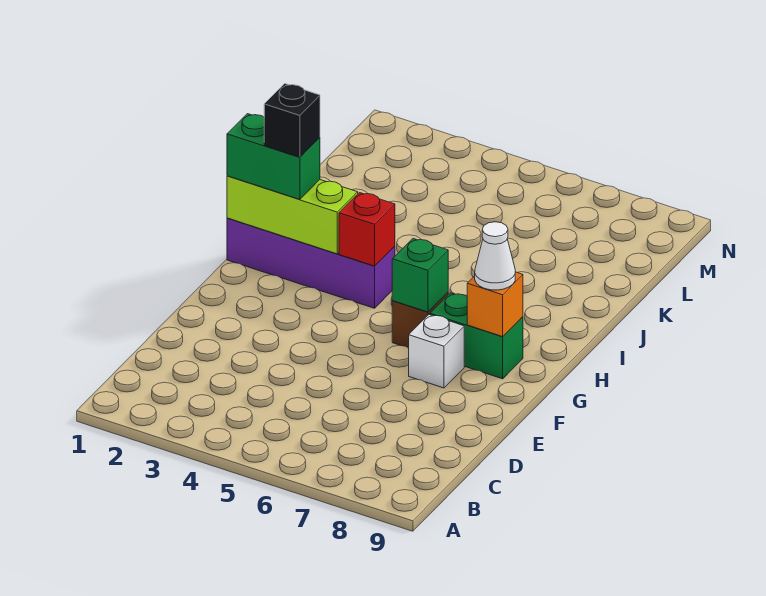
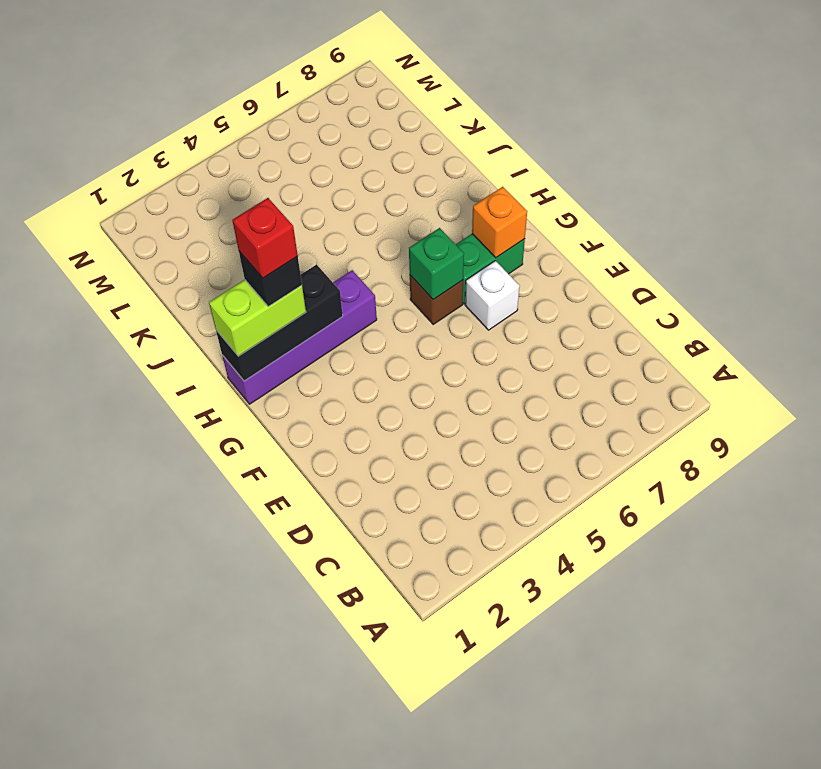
white 1x1 cone [475,222,515,290] -> none
lime 1x3 brick [227,176,358,254] -> black 1x3 brick [216,264,343,381]
green 1x2 brick [227,114,320,199] -> lime 1x2 brick [209,280,306,356]
red 1x1 brick [339,193,395,266] -> red 1x1 brick moved to [232,198,298,278]

